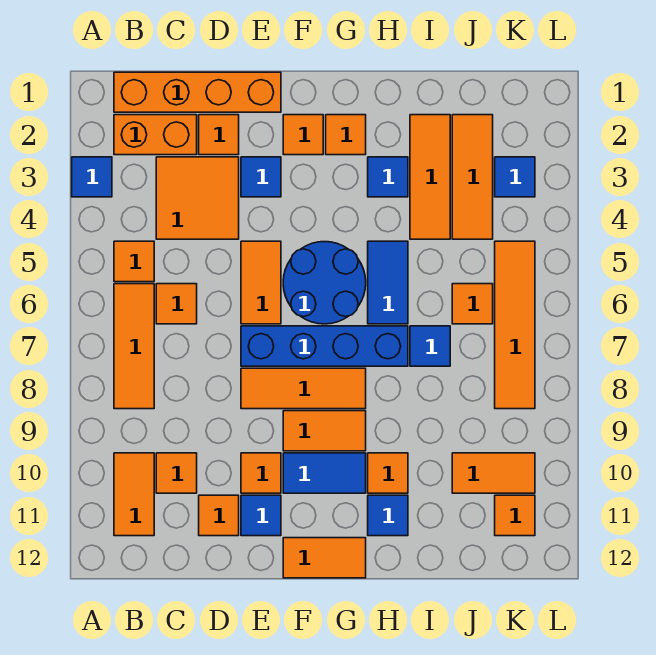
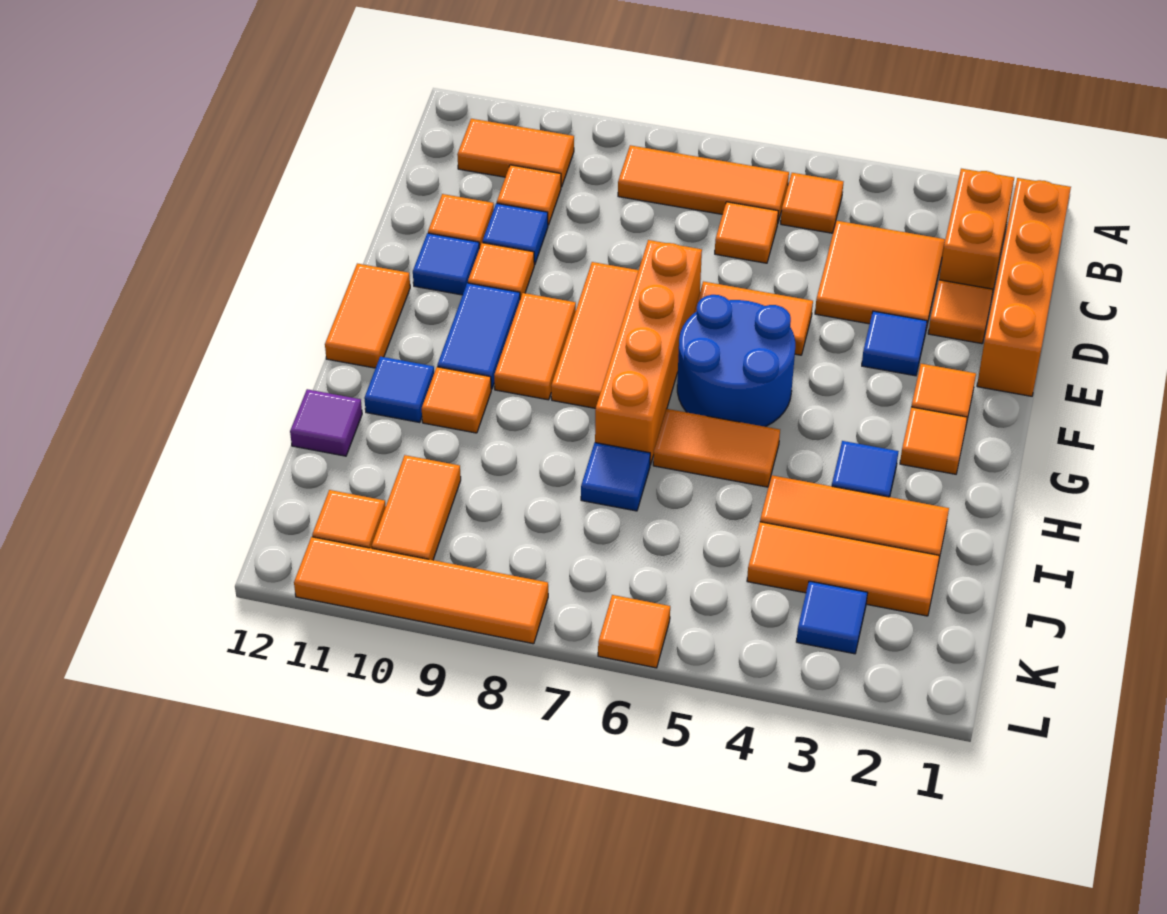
blue 1x1 tile [72,157,112,197] -> blue 1x1 tile moved to [482,203,548,265]
blue 1x4 brick [241,326,408,366] -> orange 1x4 brick [595,240,702,465]
blue 1x2 tile [368,241,408,324] -> orange 1x2 tile [653,409,780,487]
none -> purple 1x1 tile [290,389,362,456]
orange 1x1 tile [452,284,493,324] -> orange 1x1 tile moved to [598,595,670,668]
orange 1x4 tile [495,241,535,409] -> orange 1x4 tile moved to [294,537,548,644]

